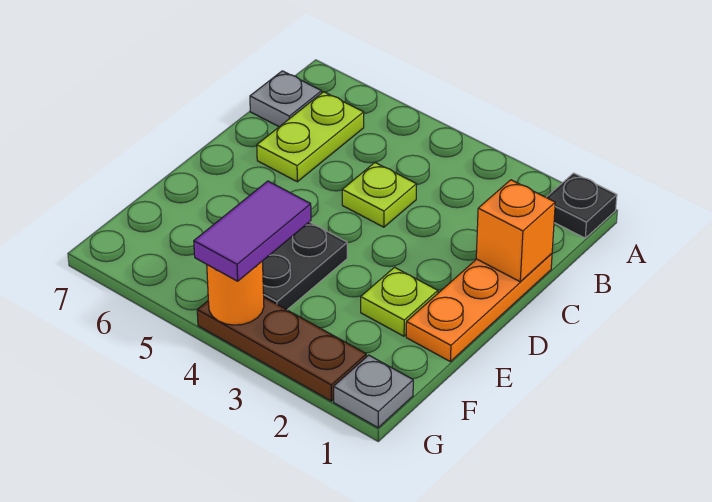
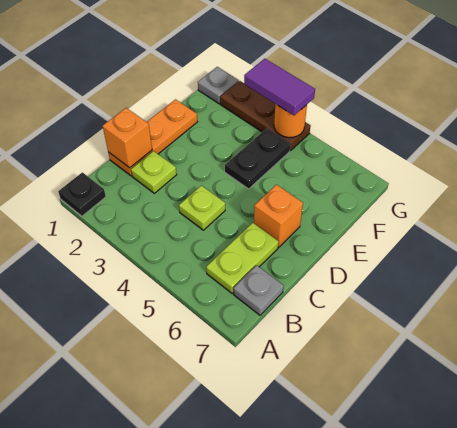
none -> orange 1x1 brick [254,185,303,247]
lime 1x1 plate [361,267,438,336] -> lime 1x1 plate moved to [131,151,177,193]
purple 1x2 tile [194,181,311,281] -> purple 1x2 tile turned to [244,59,315,115]

